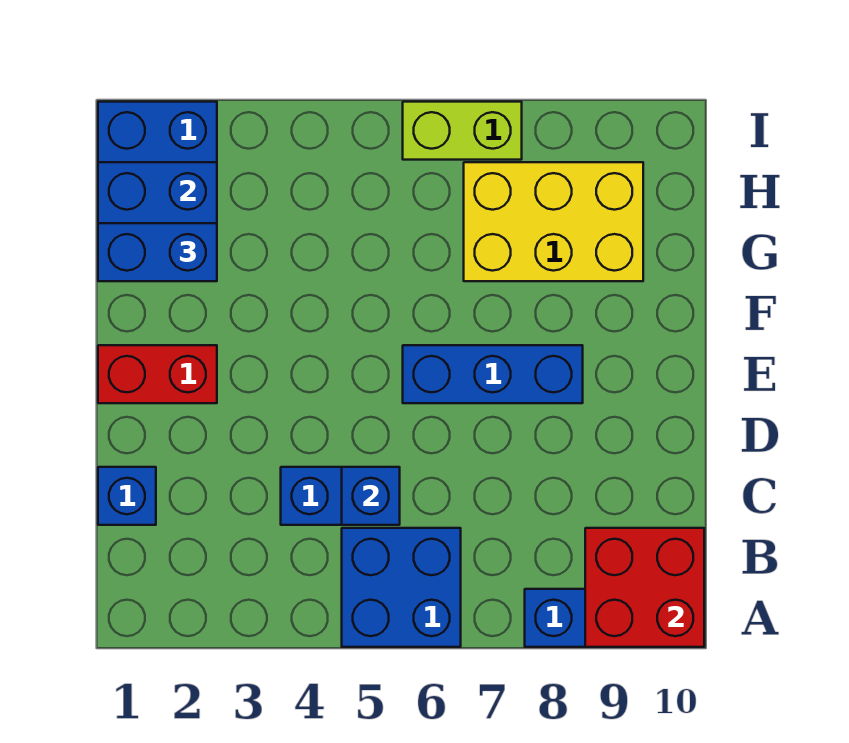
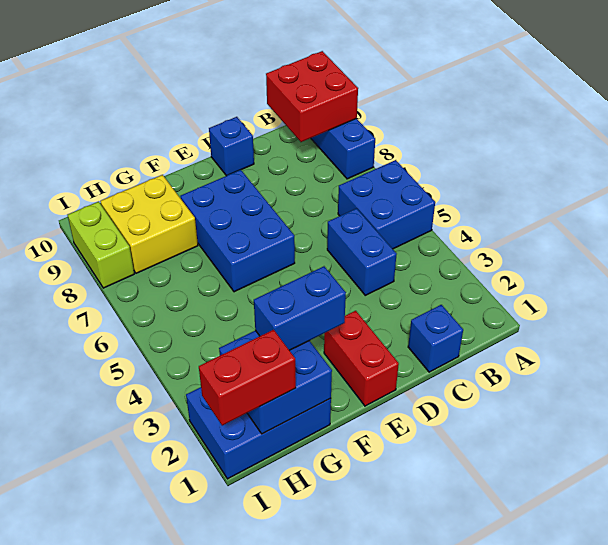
blue 1x1 brick [342,467,400,525] -> blue 1x1 brick moved to [209,117,254,176]
blue 1x3 brick [403,345,583,403] -> blue 2x3 brick [180,170,295,292]
blue 1x2 brick [98,223,217,281] -> blue 1x2 brick turned to [254,266,346,350]
yellow 2x3 brick [464,162,643,281] -> yellow 2x2 brick [100,175,198,273]
none -> red 1x2 brick [199,330,296,426]
lime 1x2 brick [403,102,522,160] -> lime 1x2 brick moved to [68,202,134,288]

